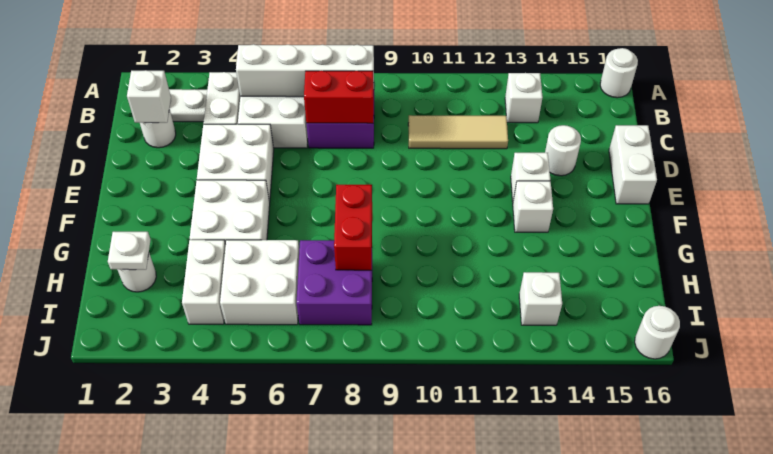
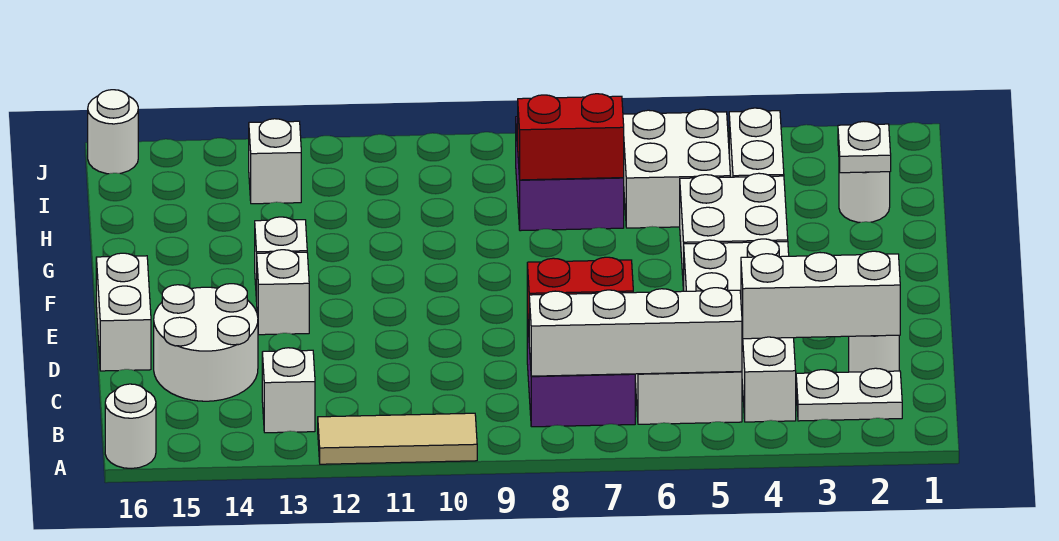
white 1x1 brick [127,70,171,123] -> white 1x3 brick [741,251,900,339]
tan 1x3 tile [408,115,508,149] -> tan 1x3 tile moved to [318,413,477,464]
white 1x1 round brick [545,125,581,176] -> white 2x2 round brick [154,284,258,401]
red 1x2 brick [334,185,372,270] -> red 1x2 brick turned to [518,94,624,180]

